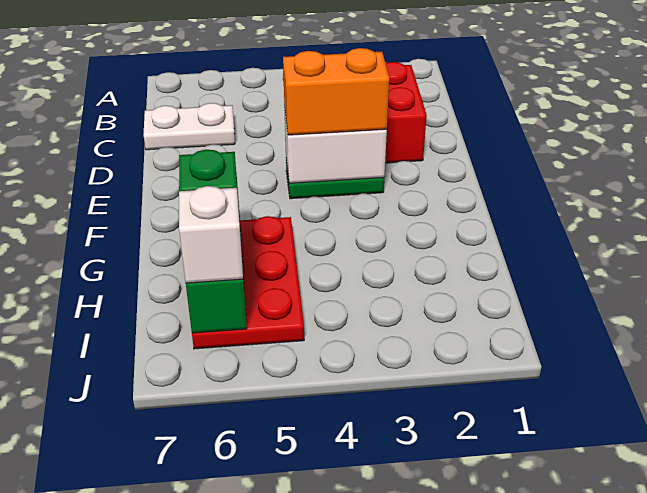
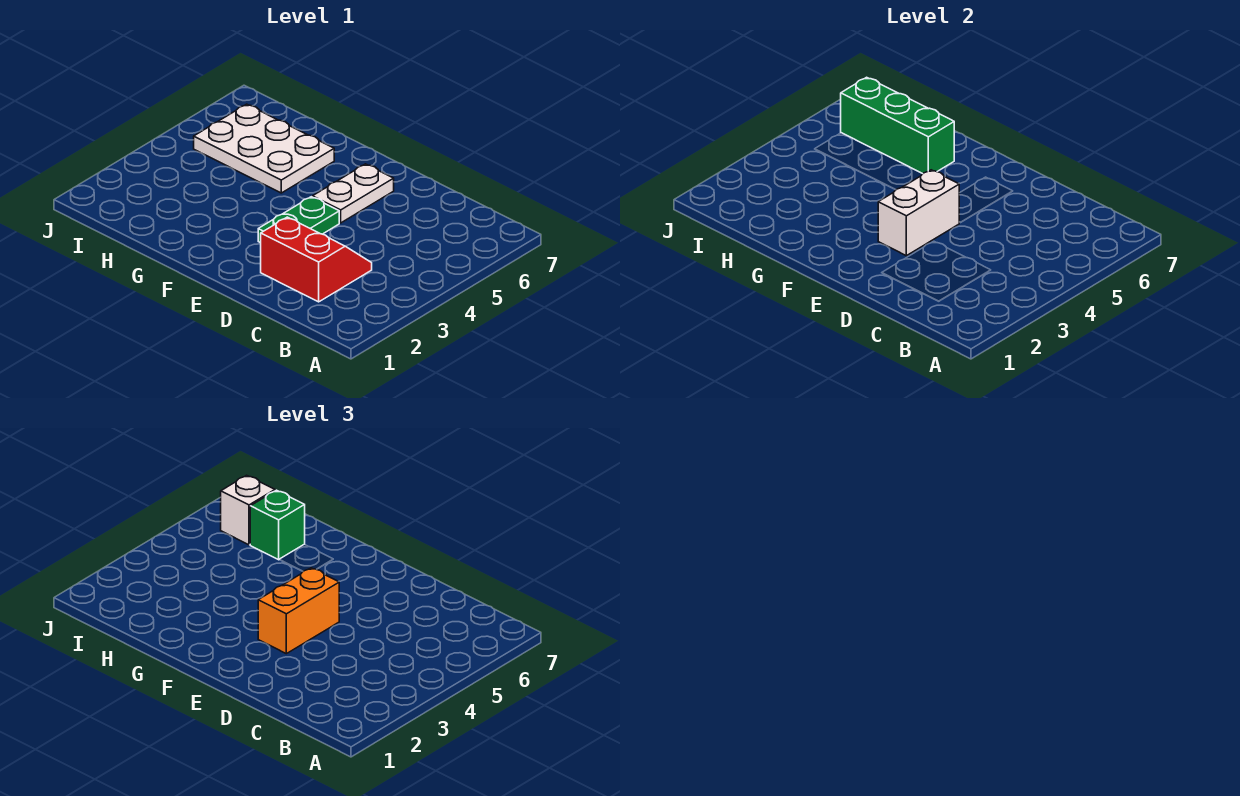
white 1x2 plate [144,103,235,150] -> white 1x2 plate moved to [312,164,394,223]
red 2x3 plate [192,216,304,349] -> white 2x3 plate [194,104,334,193]

